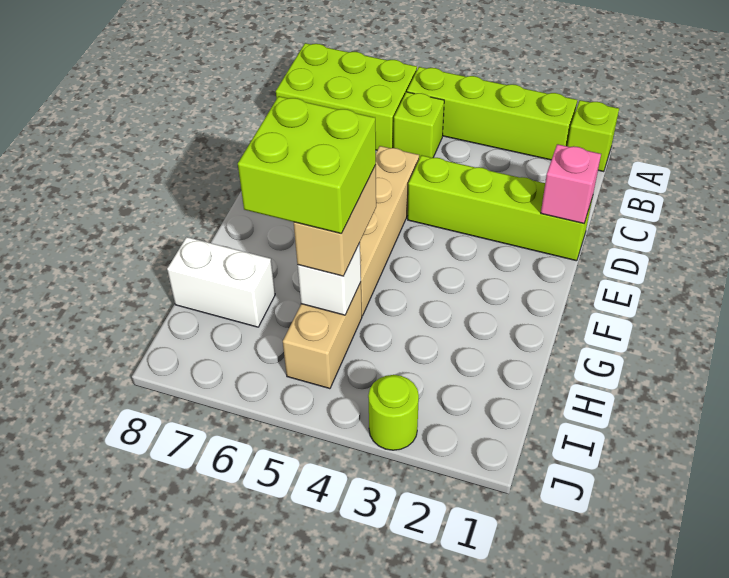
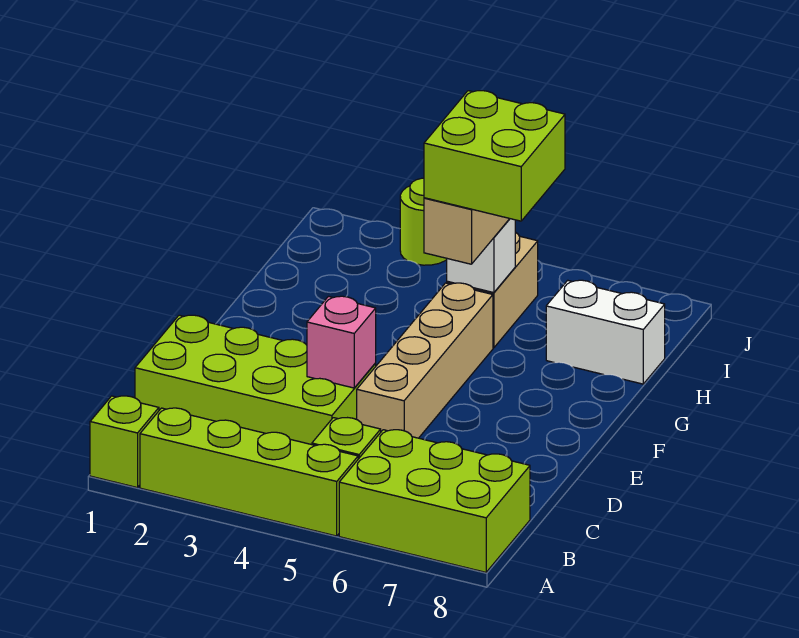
lime 1x4 brick [408,155,593,261] -> lime 2x4 brick [135,315,376,445]
pink 1x1 brick [541,144,601,223] -> pink 1x1 brick moved to [307,296,376,388]

